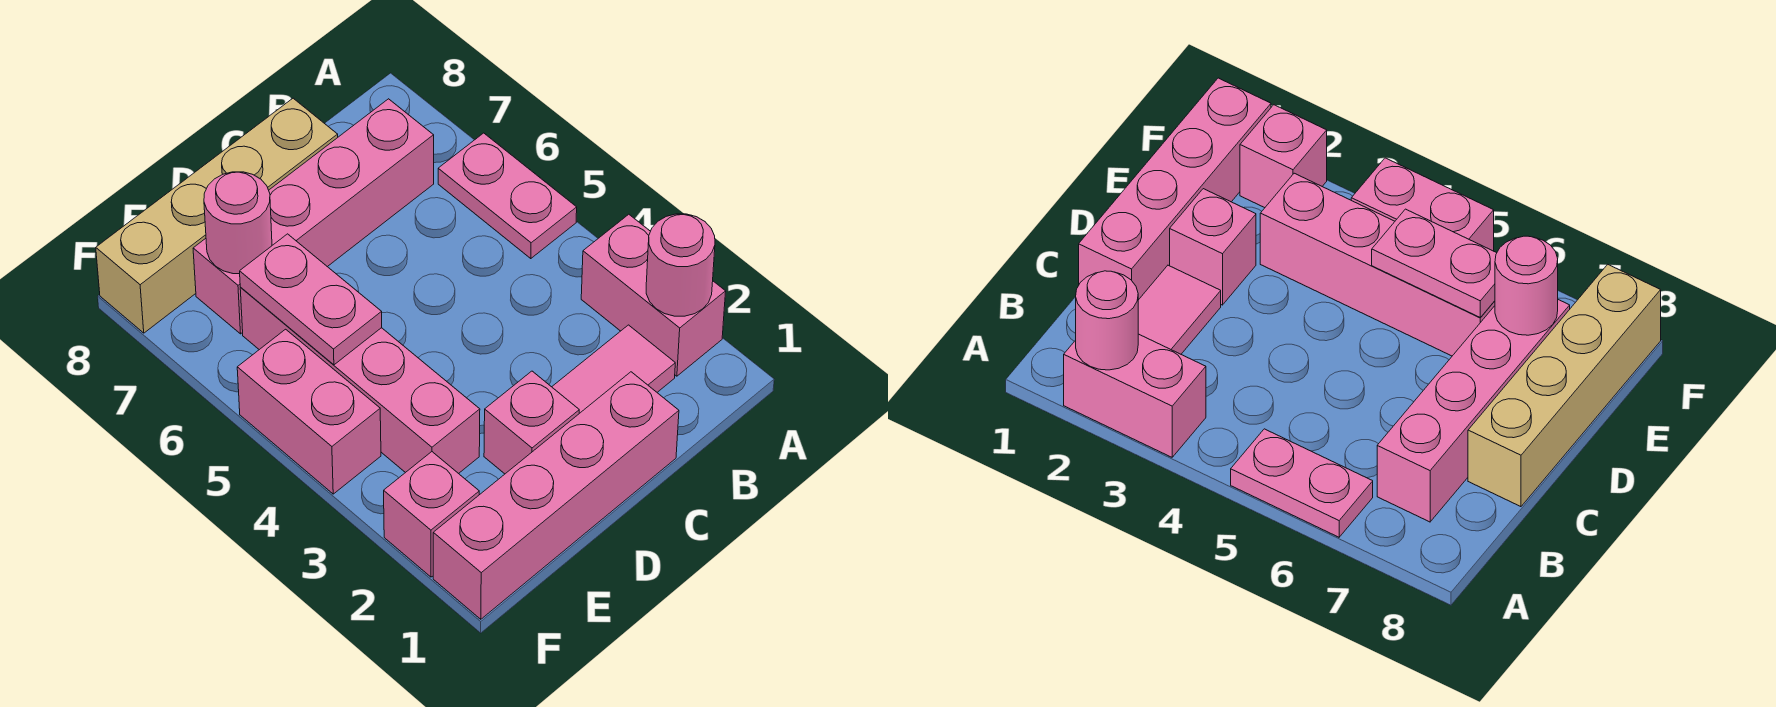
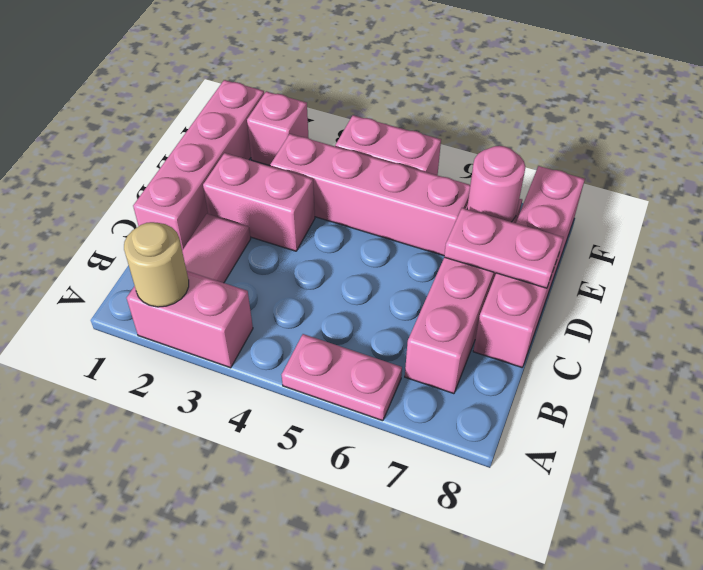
pink 1x1 round brick [646,214,715,316] -> tan 1x1 round brick [124,222,189,307]
tan 1x4 brick [96,98,338,333] -> pink 1x4 brick [473,166,585,367]
pink 1x1 brick [484,371,579,474] -> pink 1x2 brick [203,153,315,251]
pink 1x2 plate [240,234,382,365] -> pink 1x2 plate moved to [444,208,563,288]

